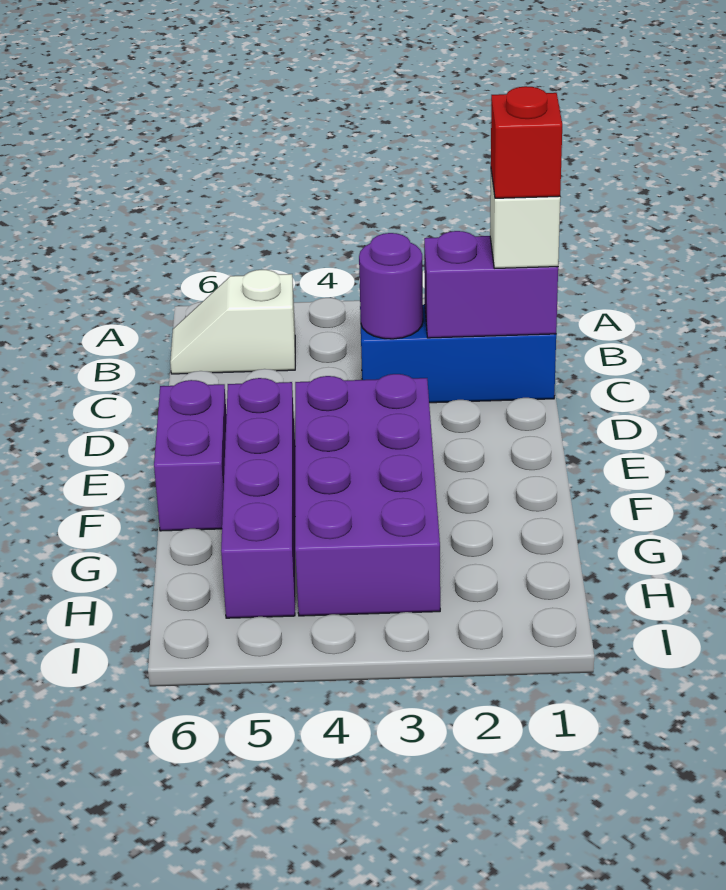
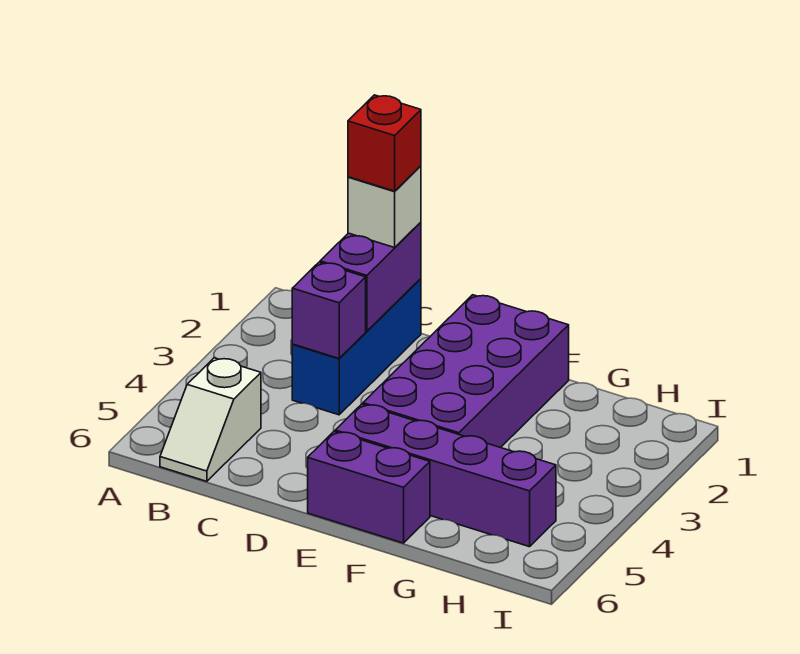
purple 1x1 round brick [359,233,423,339] -> purple 1x1 brick [292,262,366,358]
purple 2x4 brick [295,374,440,616] -> purple 2x4 brick turned to [363,295,569,448]

